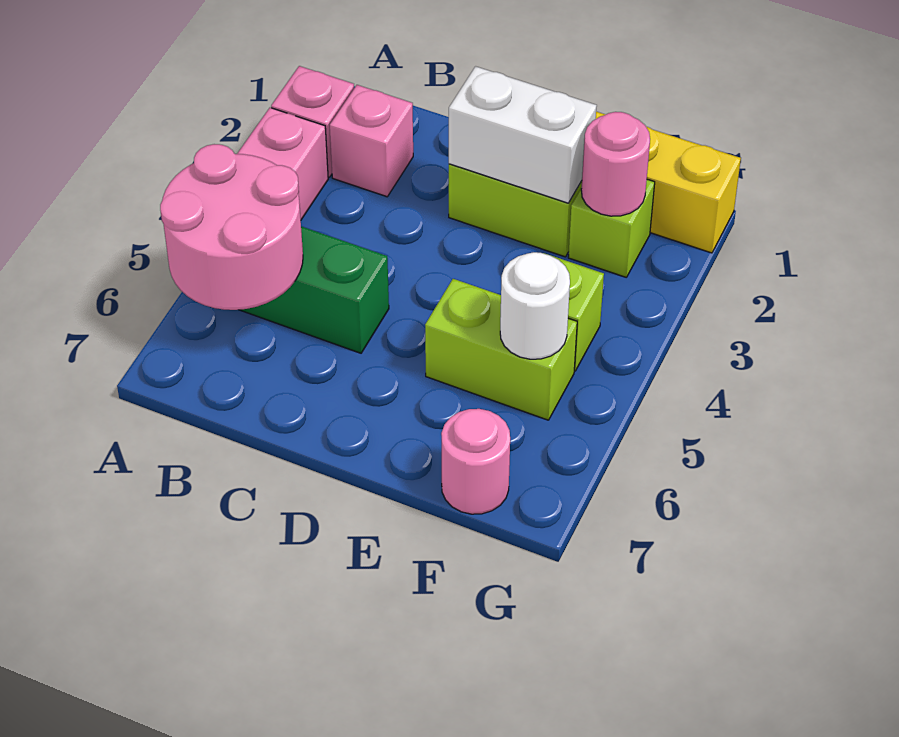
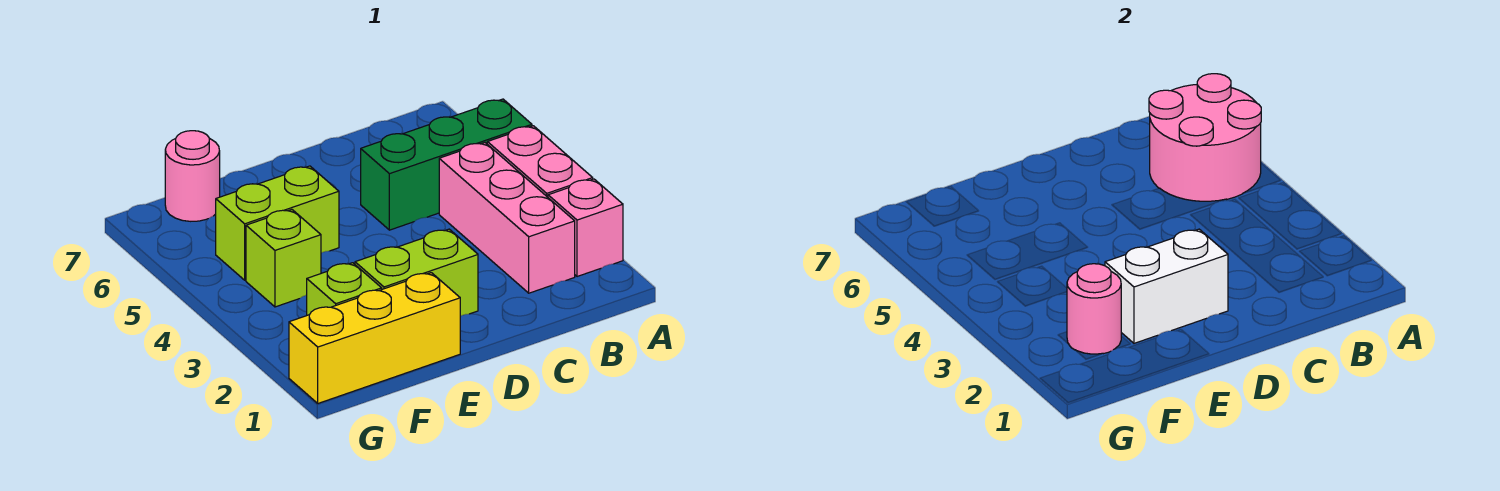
pink 1x1 brick [330,85,413,197] -> pink 1x3 brick [439,143,575,293]
white 1x1 round brick [500,252,570,359] -> none

